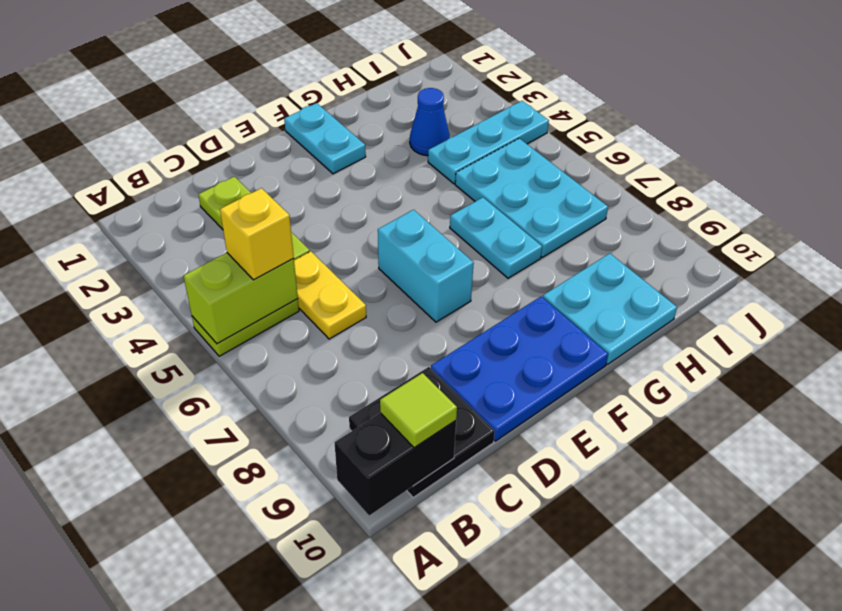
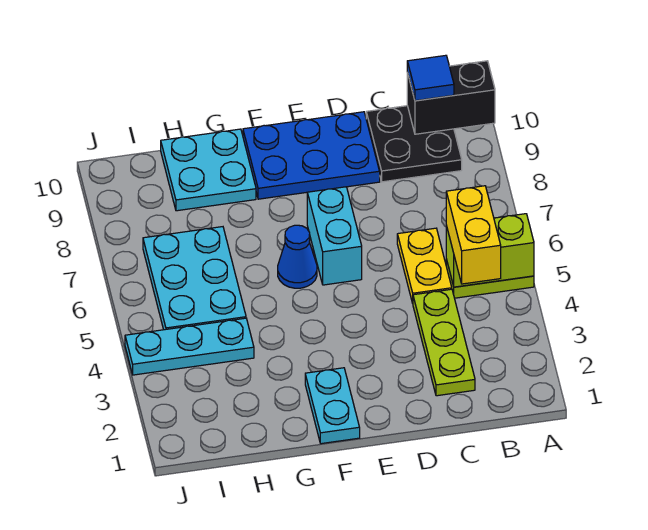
yellow 1x1 brick [220,188,294,280] -> yellow 1x2 brick [446,186,501,284]
lime 1x1 tile [380,373,457,448] -> blue 1x1 tile [407,55,454,101]
cyan 1x2 plate [450,197,542,278] -> none
blue 1x1 cone [410,88,450,156] -> blue 1x1 cone moved to [278,225,317,288]

